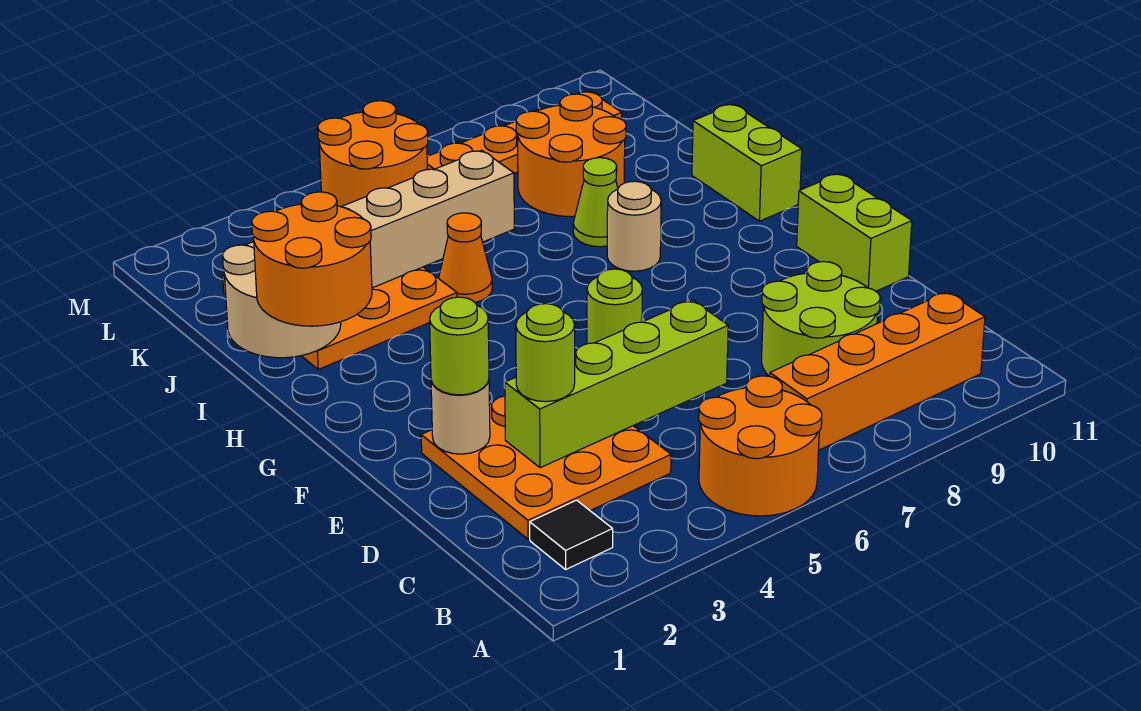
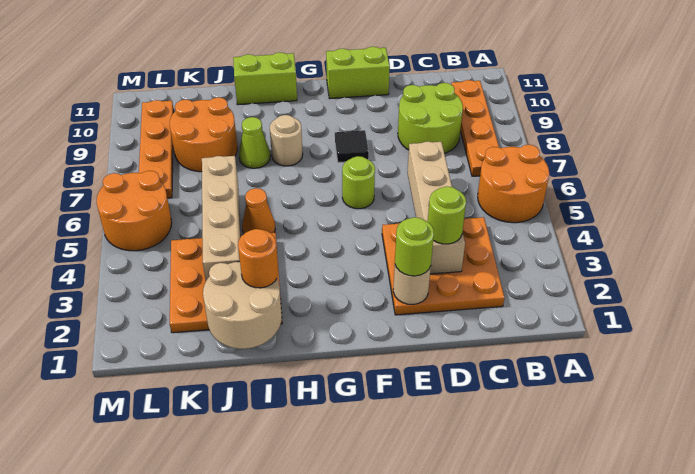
black 1x1 tile [530,500,613,569] -> black 1x1 tile moved to [335,130,369,163]
orange 1x4 brick [770,292,985,450] -> orange 1x4 plate [451,80,499,176]
lime 1x4 brick [505,300,728,468] -> tan 1x4 brick [407,142,465,274]
orange 2x2 round brick [252,192,372,326] -> orange 1x1 round brick [238,229,278,288]

